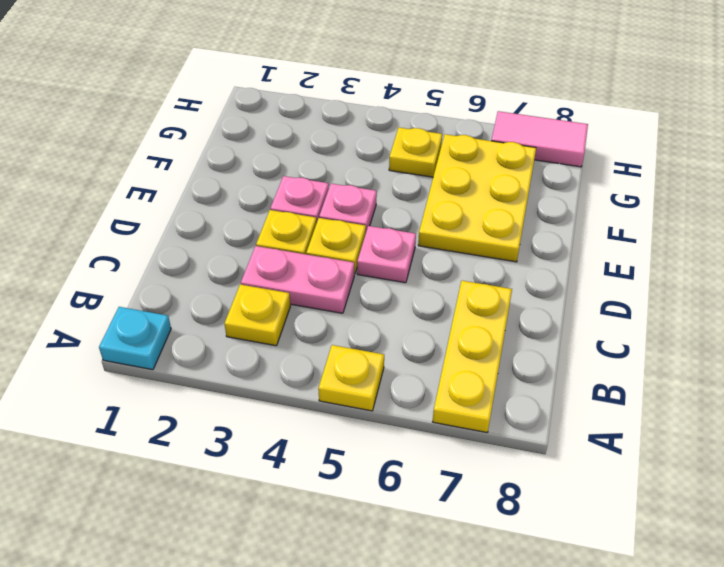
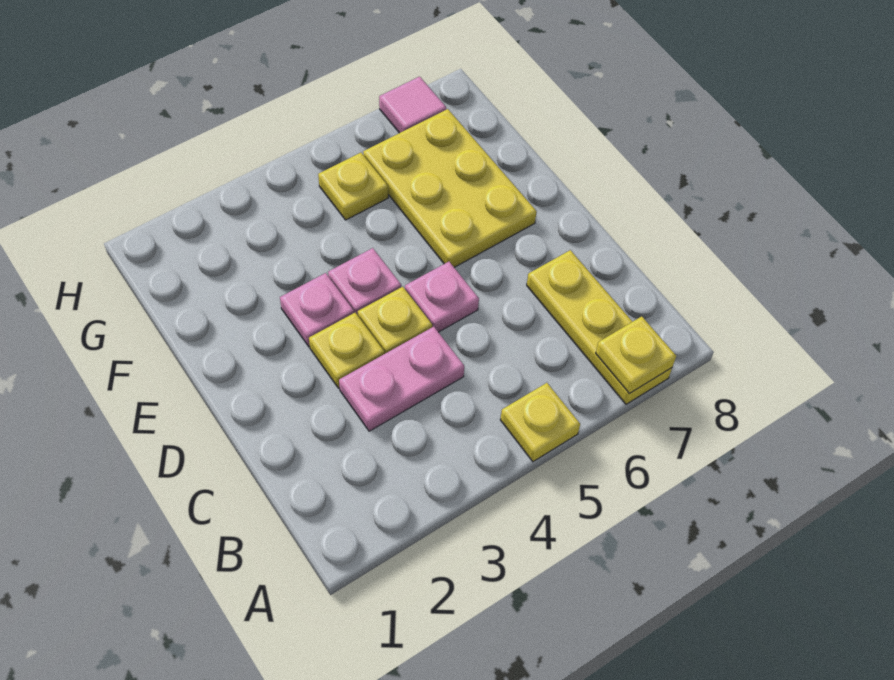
cyan 1x1 plate [99,307,171,370] -> none
yellow 1x1 plate [224,284,290,346] -> yellow 1x1 plate moved to [596,316,676,394]
pink 1x2 tile [491,111,588,167] -> pink 1x1 tile [379,77,446,133]

